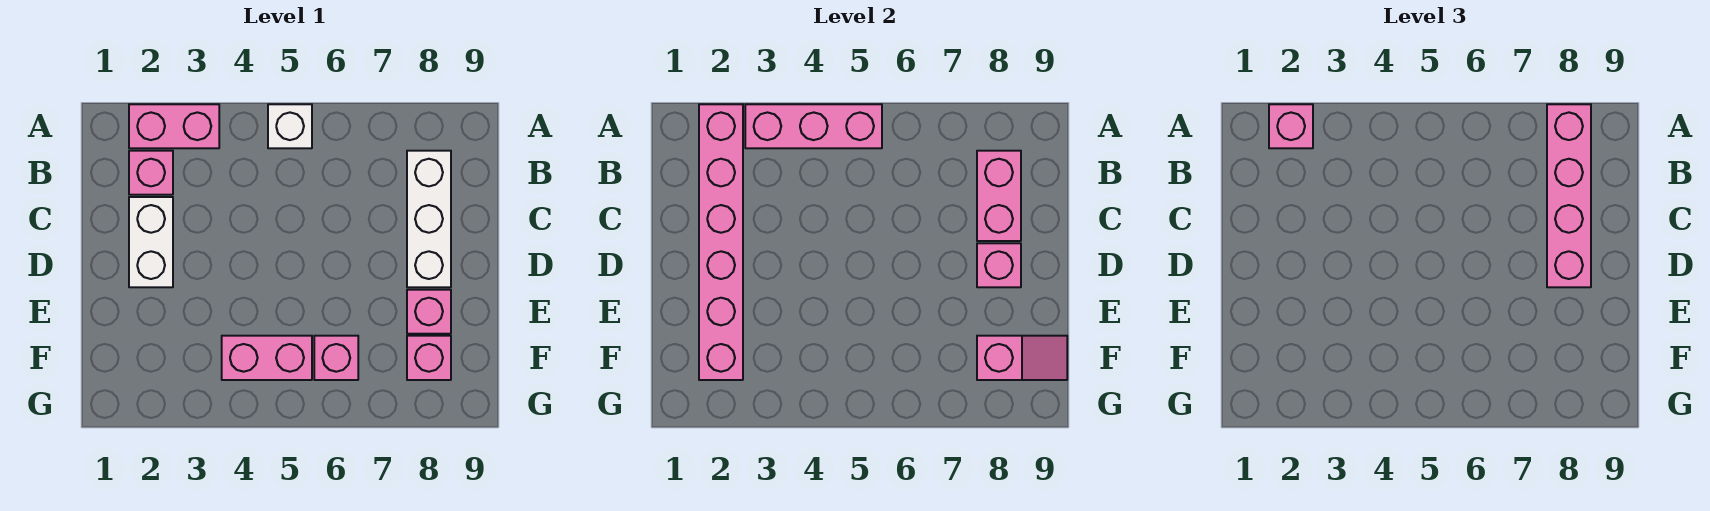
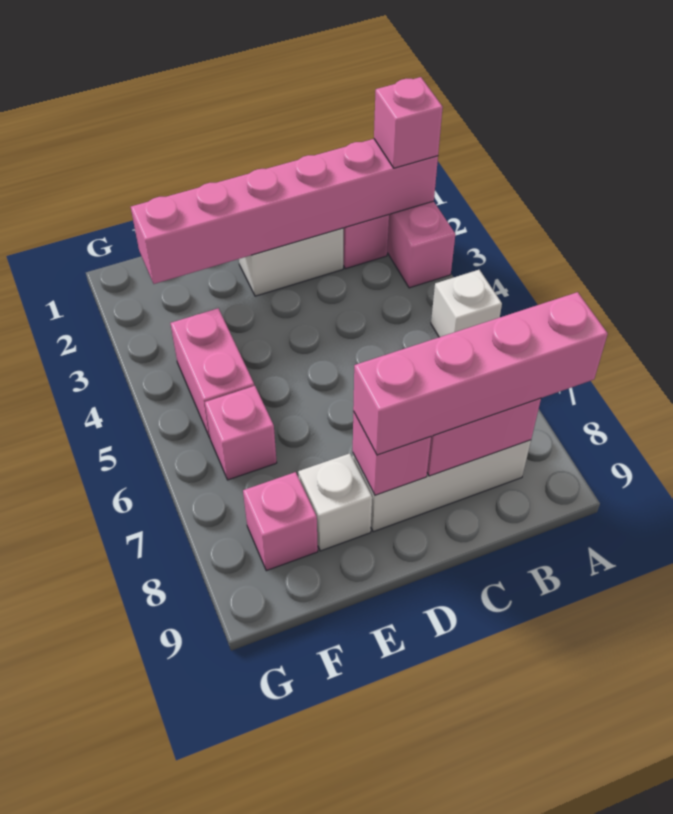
pink 1x3 brick [745,104,882,148] -> none
pink 1x1 brick [407,290,451,334] -> white 1x1 brick [298,453,372,551]
pink 1x2 slope [977,336,1067,380] -> none

